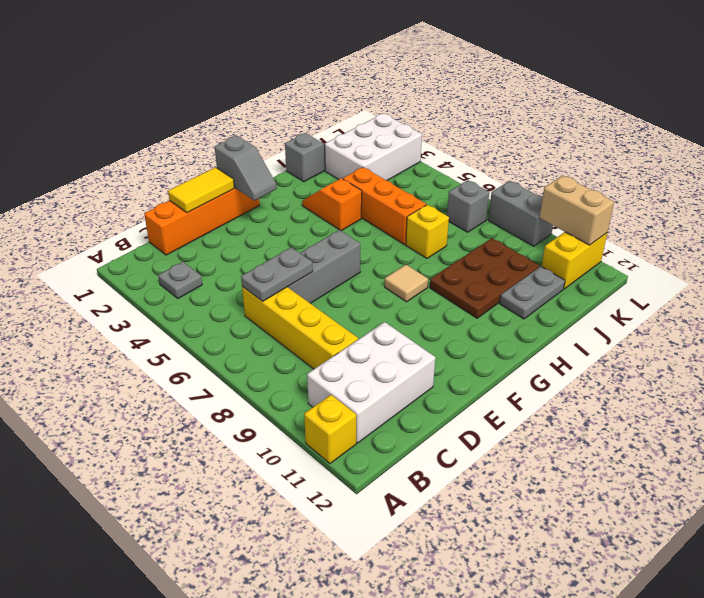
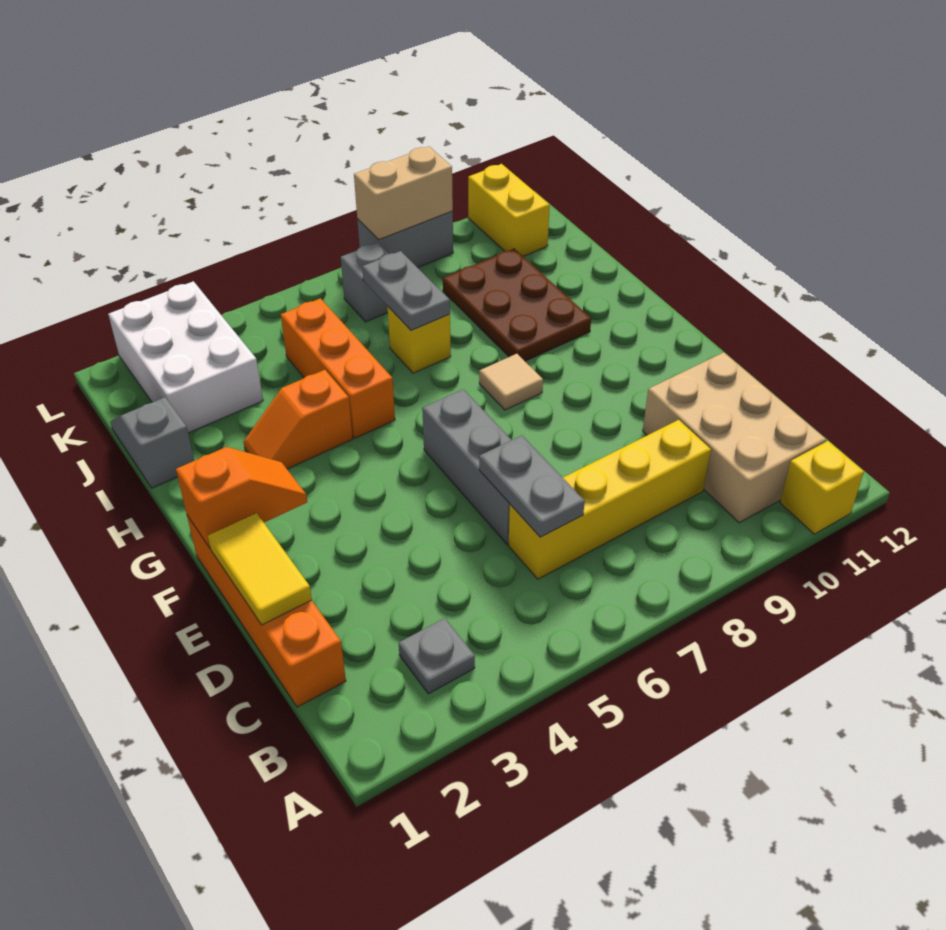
white 2x3 brick [307,322,435,443] -> tan 2x3 brick [643,352,826,523]
grey 1x2 slope [215,136,277,201] -> orange 1x2 slope [176,447,307,548]
orange 1x3 brick [343,167,426,245] -> orange 1x3 brick turned to [281,298,395,438]
grey 1x2 plate [500,266,565,319] -> grey 1x2 plate moved to [362,251,450,331]
tan 1x2 brick [540,176,614,245] -> tan 1x2 brick moved to [354,147,453,240]

